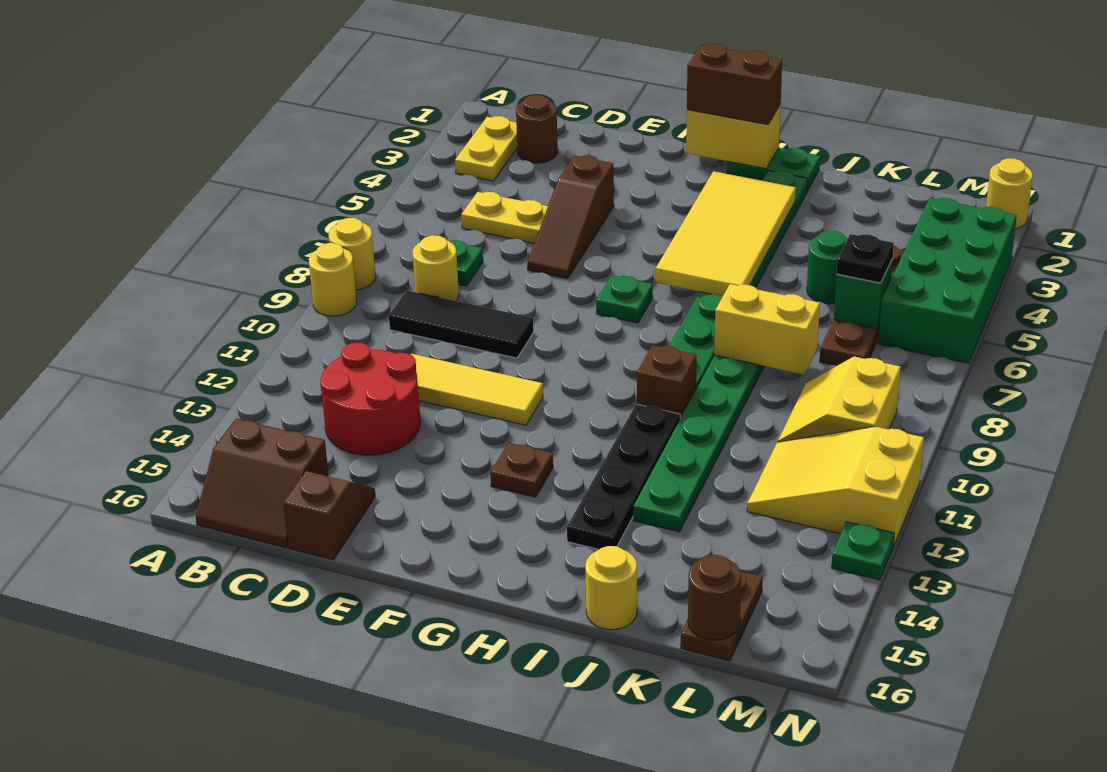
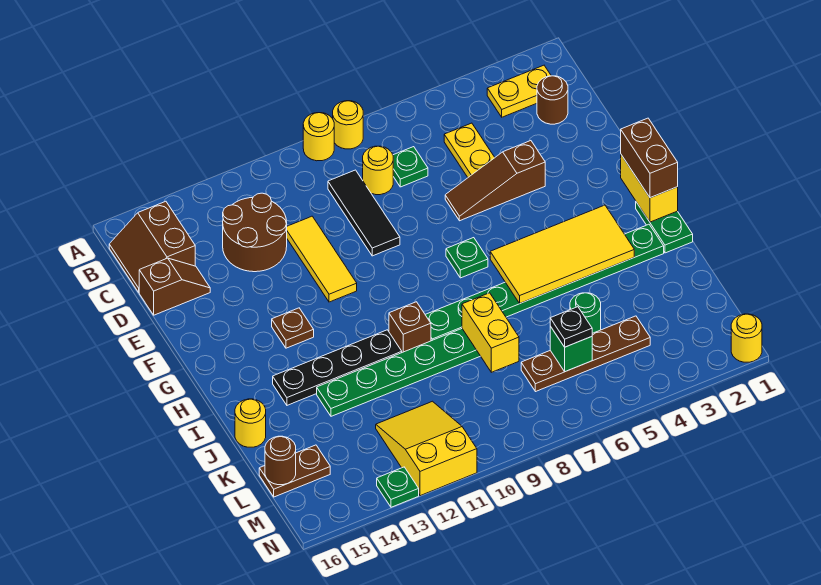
red 2x2 round brick [320,343,420,455] -> brown 2x2 round brick [223,193,287,272]
yellow 2x2 slope [778,357,901,442] -> none
green 2x4 brick [878,198,1017,363] -> none

